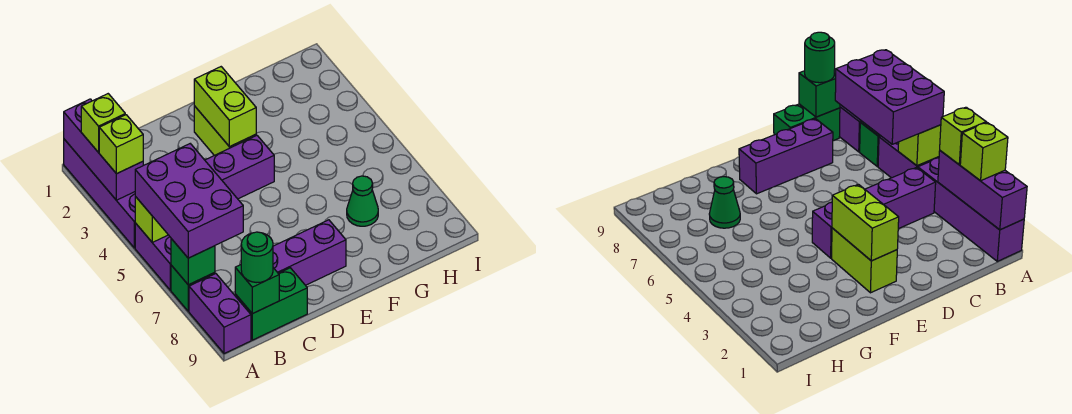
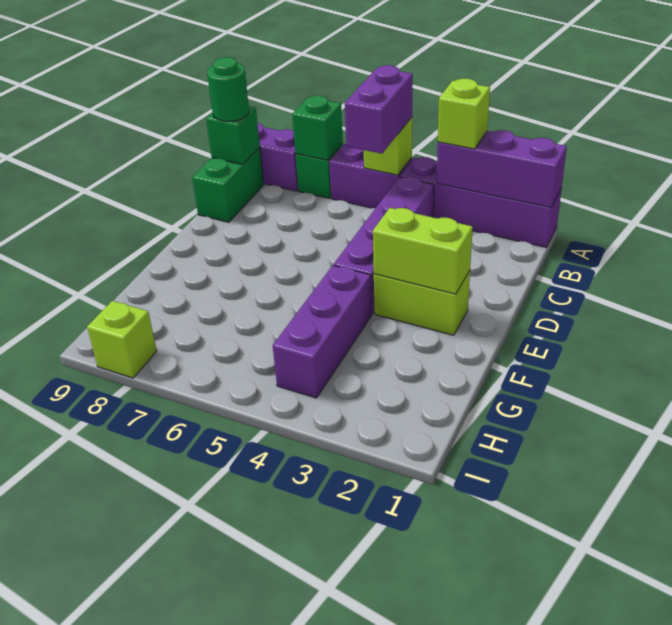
lime 1x1 brick [81,94,125,153] -> lime 1x1 brick moved to [87,301,157,378]
purple 2x3 brick [135,144,243,258] -> purple 1x2 brick [345,65,413,154]
purple 1x3 brick [273,220,346,285] -> purple 1x3 brick moved to [273,265,372,398]
green 1x1 cone [347,176,378,226] -> none

